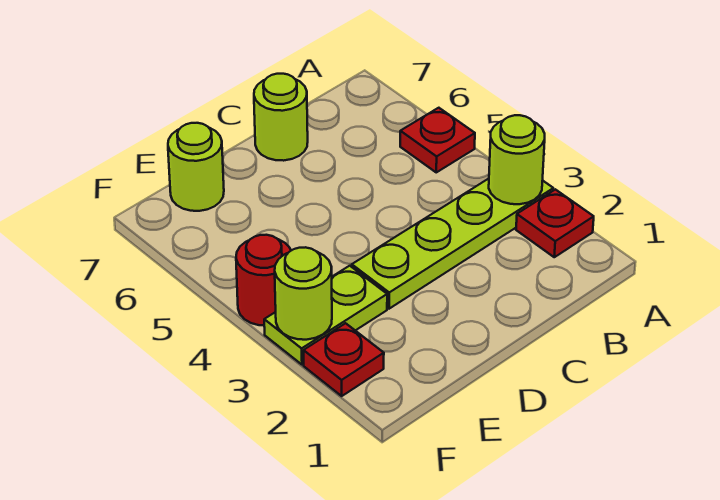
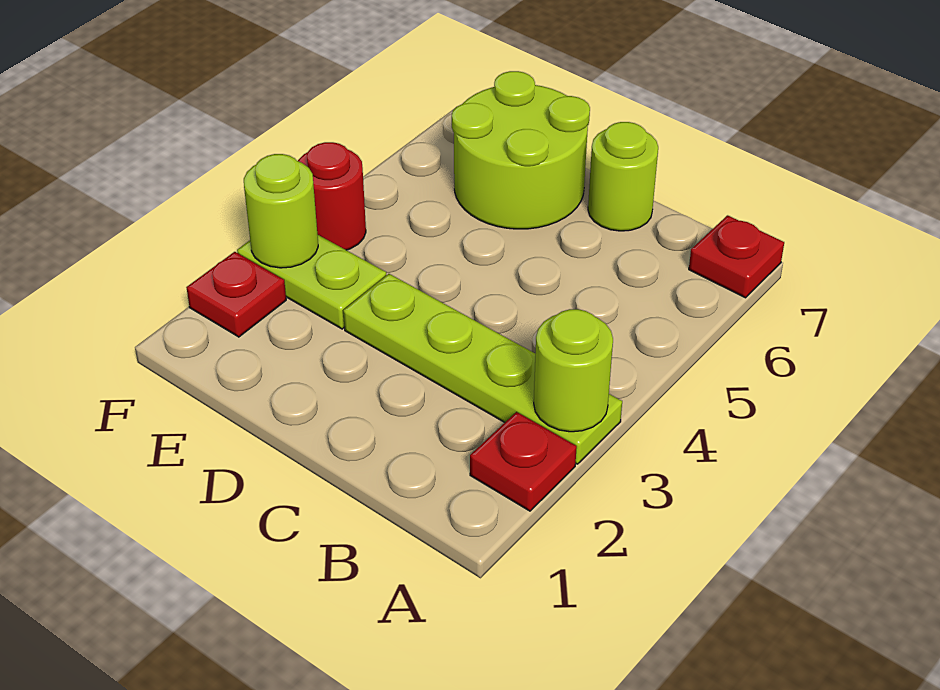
red 1x1 plate [400,108,475,172] -> red 1x1 plate moved to [689,215,784,298]
lime 1x1 round brick [168,123,224,211] -> lime 2x2 round brick [452,71,590,229]

